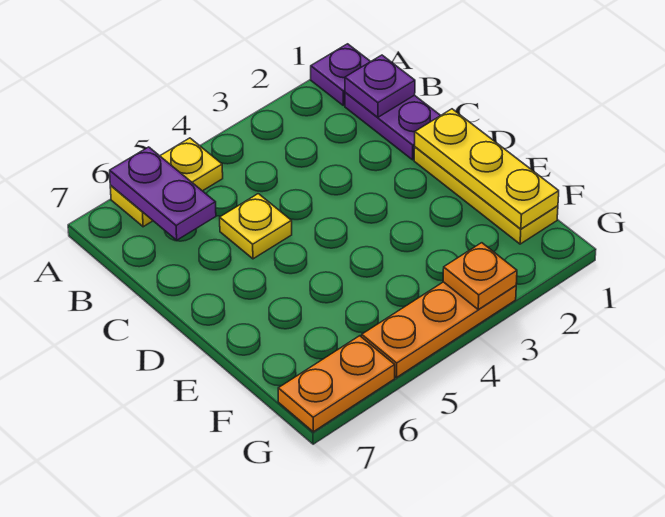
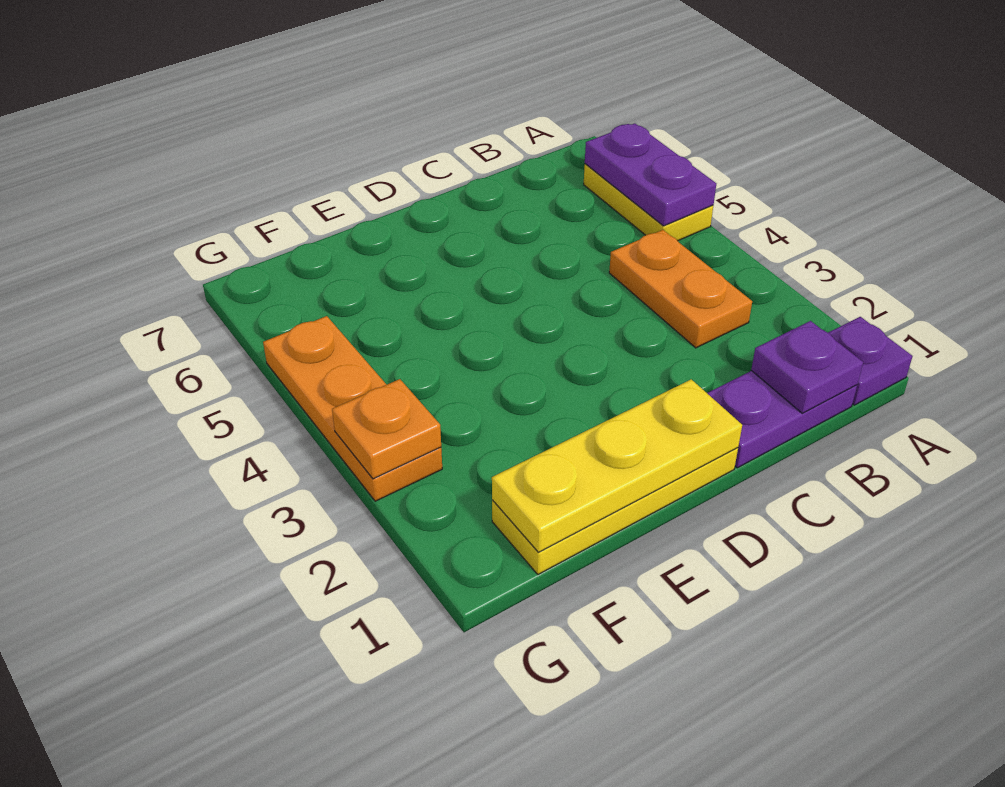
purple 1x2 plate [110,147,216,240] -> purple 1x2 plate turned to [585,123,716,226]
yellow 1x1 plate [220,194,292,259] -> none
orange 1x2 plate [278,336,395,432] -> orange 1x2 plate moved to [609,230,752,348]

